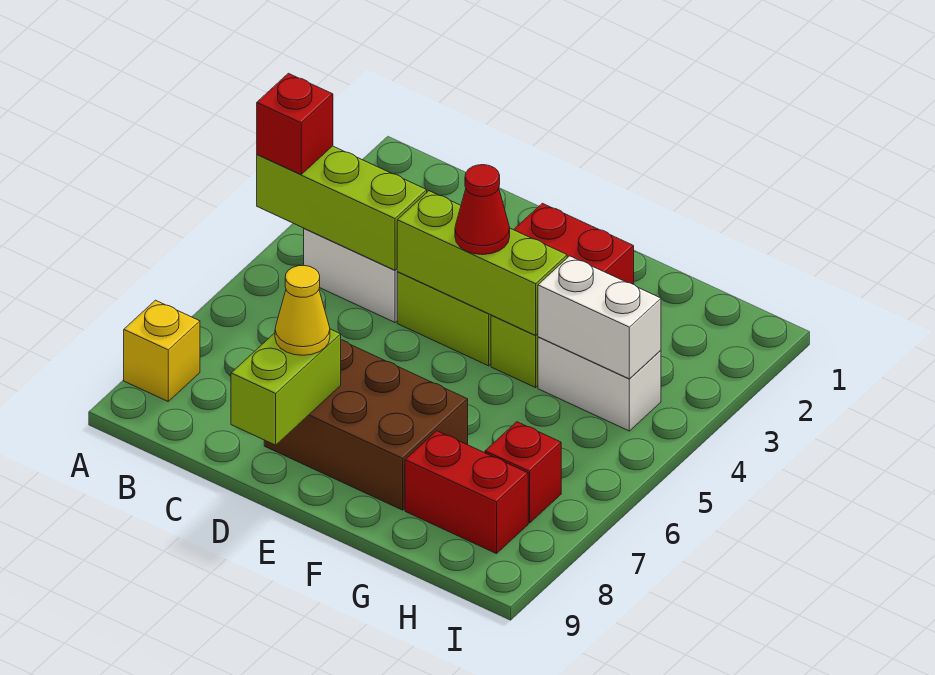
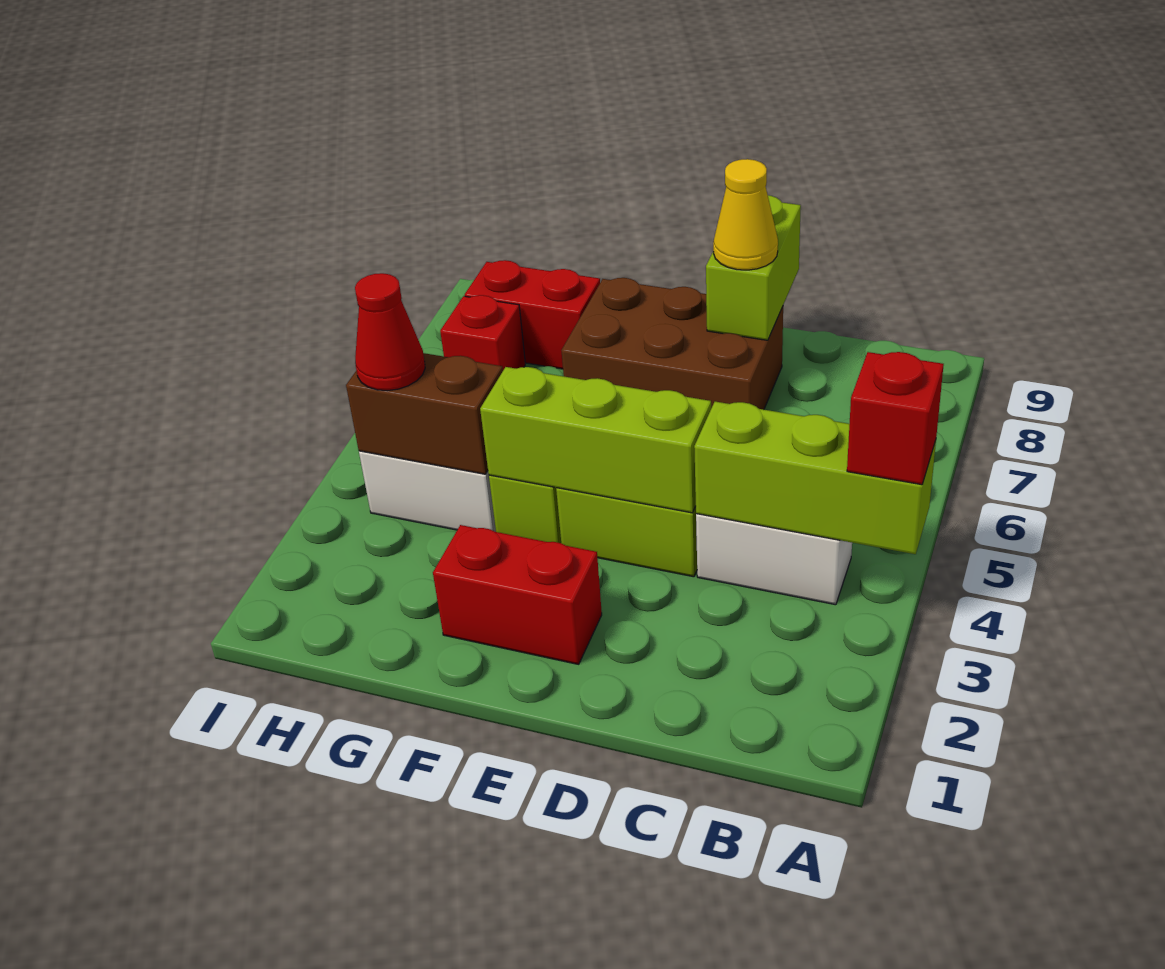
yellow 1x1 brick [124,300,200,401] -> none
red 1x1 cone [455,165,510,255] -> red 1x1 cone moved to [355,273,425,391]
white 1x2 brick [538,256,661,379] -> brown 1x2 brick [346,353,503,474]

